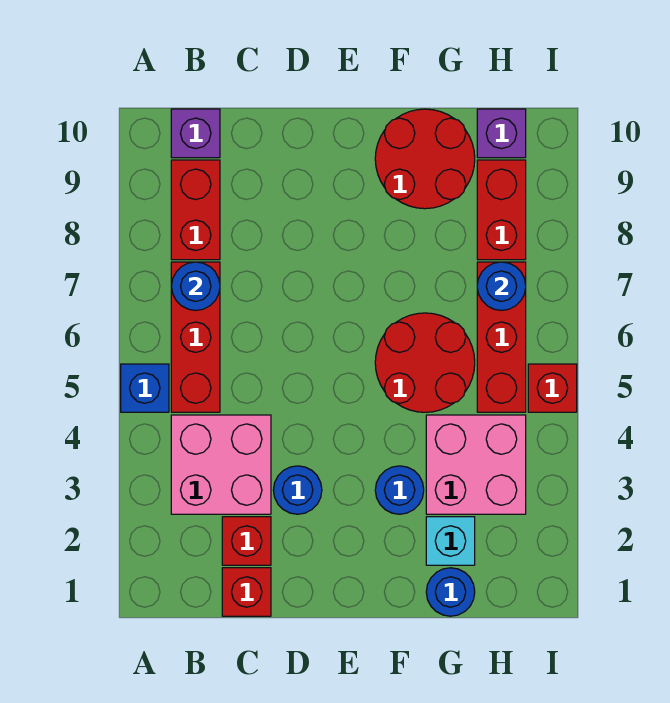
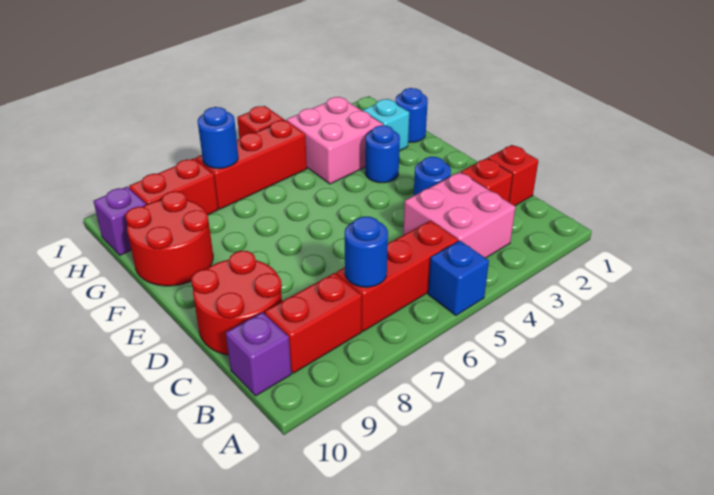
red 2x2 round brick [375,313,475,412] -> red 2x2 round brick moved to [191,251,282,355]

